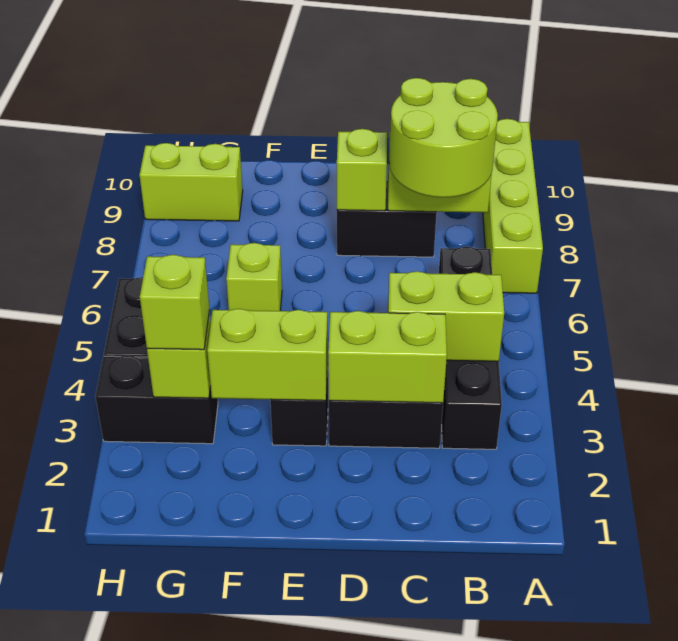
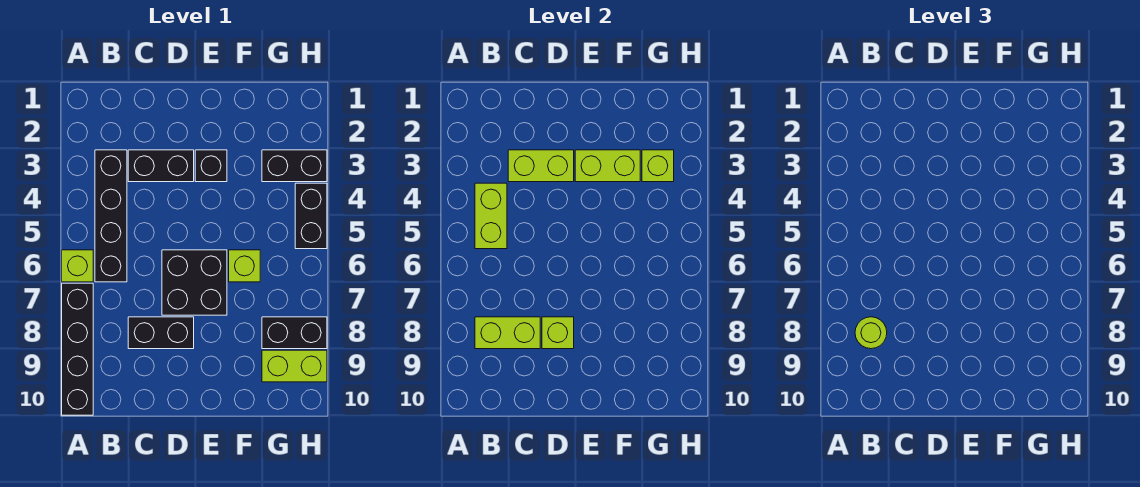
lime 1x4 brick [483,119,543,293] -> black 1x4 brick [62,283,93,415]
lime 1x2 brick [388,271,504,361] -> lime 1x2 brick turned to [475,183,507,249]
lime 2x2 round brick [389,78,498,197] -> lime 1x1 round brick [855,317,887,349]
none -> black 2x2 brick [162,250,227,315]
lime 1x1 brick [140,255,210,350] -> lime 1x1 brick moved to [62,250,93,282]
none -> black 1x2 brick [262,317,327,349]

